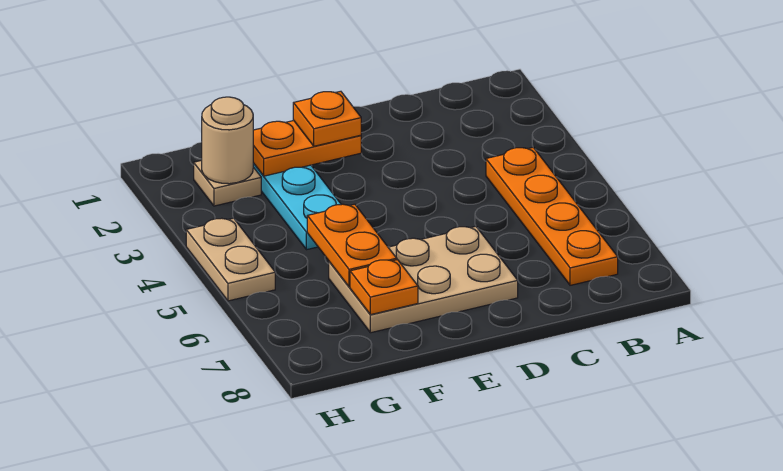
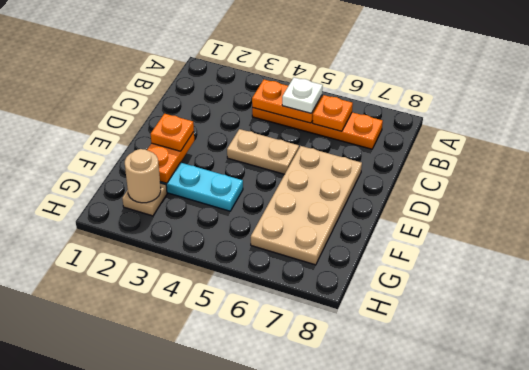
none -> white 1x1 plate [282,78,323,113]
tan 2x3 plate [329,227,518,333] -> tan 2x4 plate [251,146,362,265]
orange 1x2 plate [307,204,397,287] -> orange 1x2 plate moved to [252,80,322,123]
orange 1x1 plate [350,260,418,315] -> orange 1x1 plate moved to [313,95,353,131]
tan 1x2 plate [186,218,275,301] -> tan 1x2 plate moved to [227,129,299,174]

